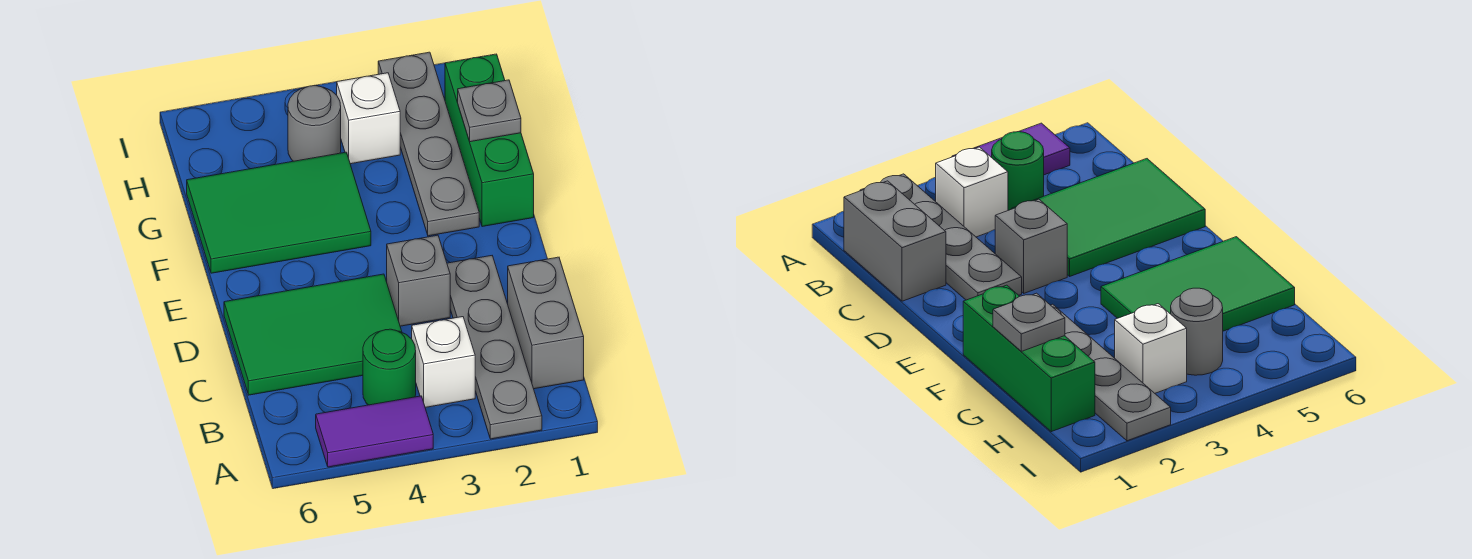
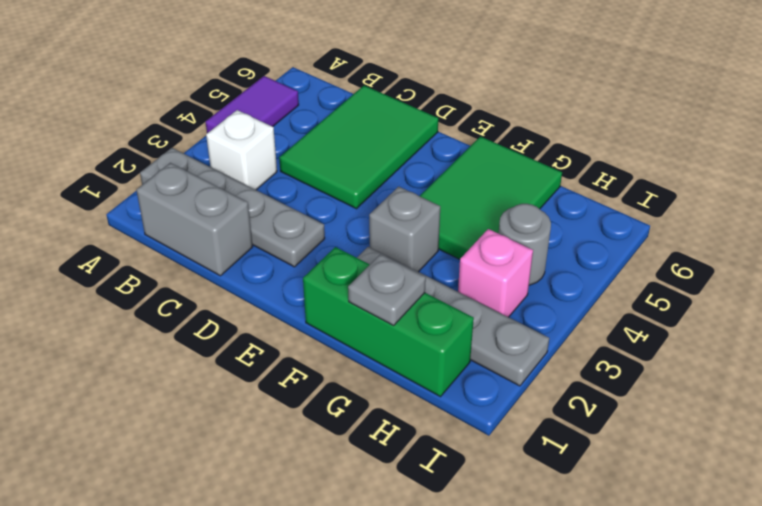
green 1x1 round brick [363,329,416,405] -> none
grey 1x1 brick [387,235,450,326] -> grey 1x1 brick moved to [369,187,440,272]
white 1x1 brick [337,73,400,164] -> pink 1x1 brick [458,229,533,317]

